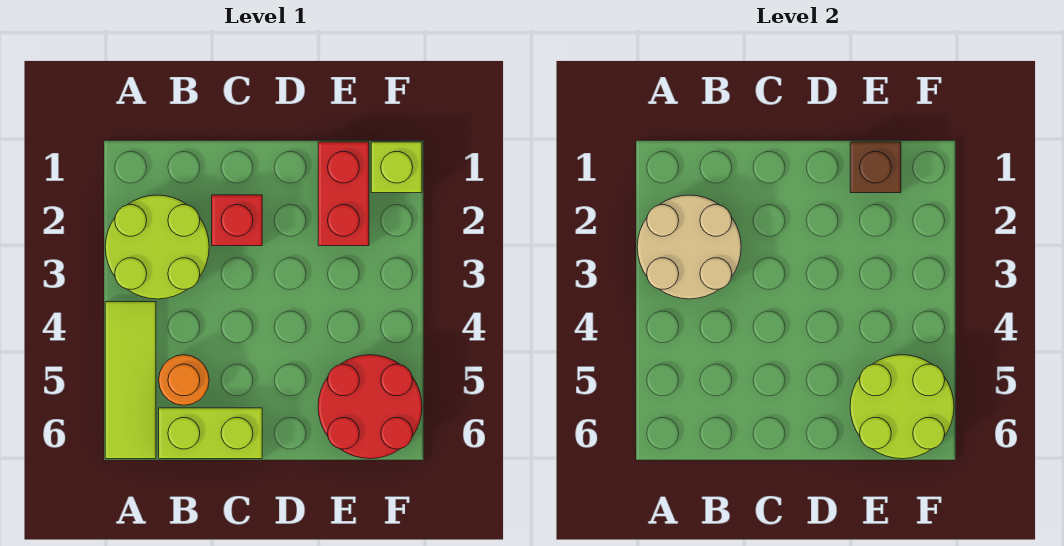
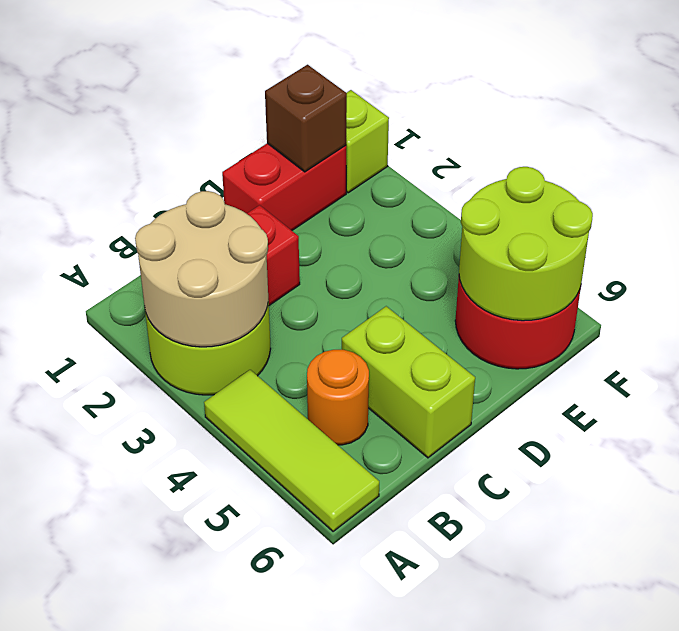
lime 1x2 brick [159,408,262,459] -> lime 1x2 brick turned to [342,306,475,458]
red 1x2 brick [318,142,369,246] -> red 1x2 brick turned to [222,143,346,230]

